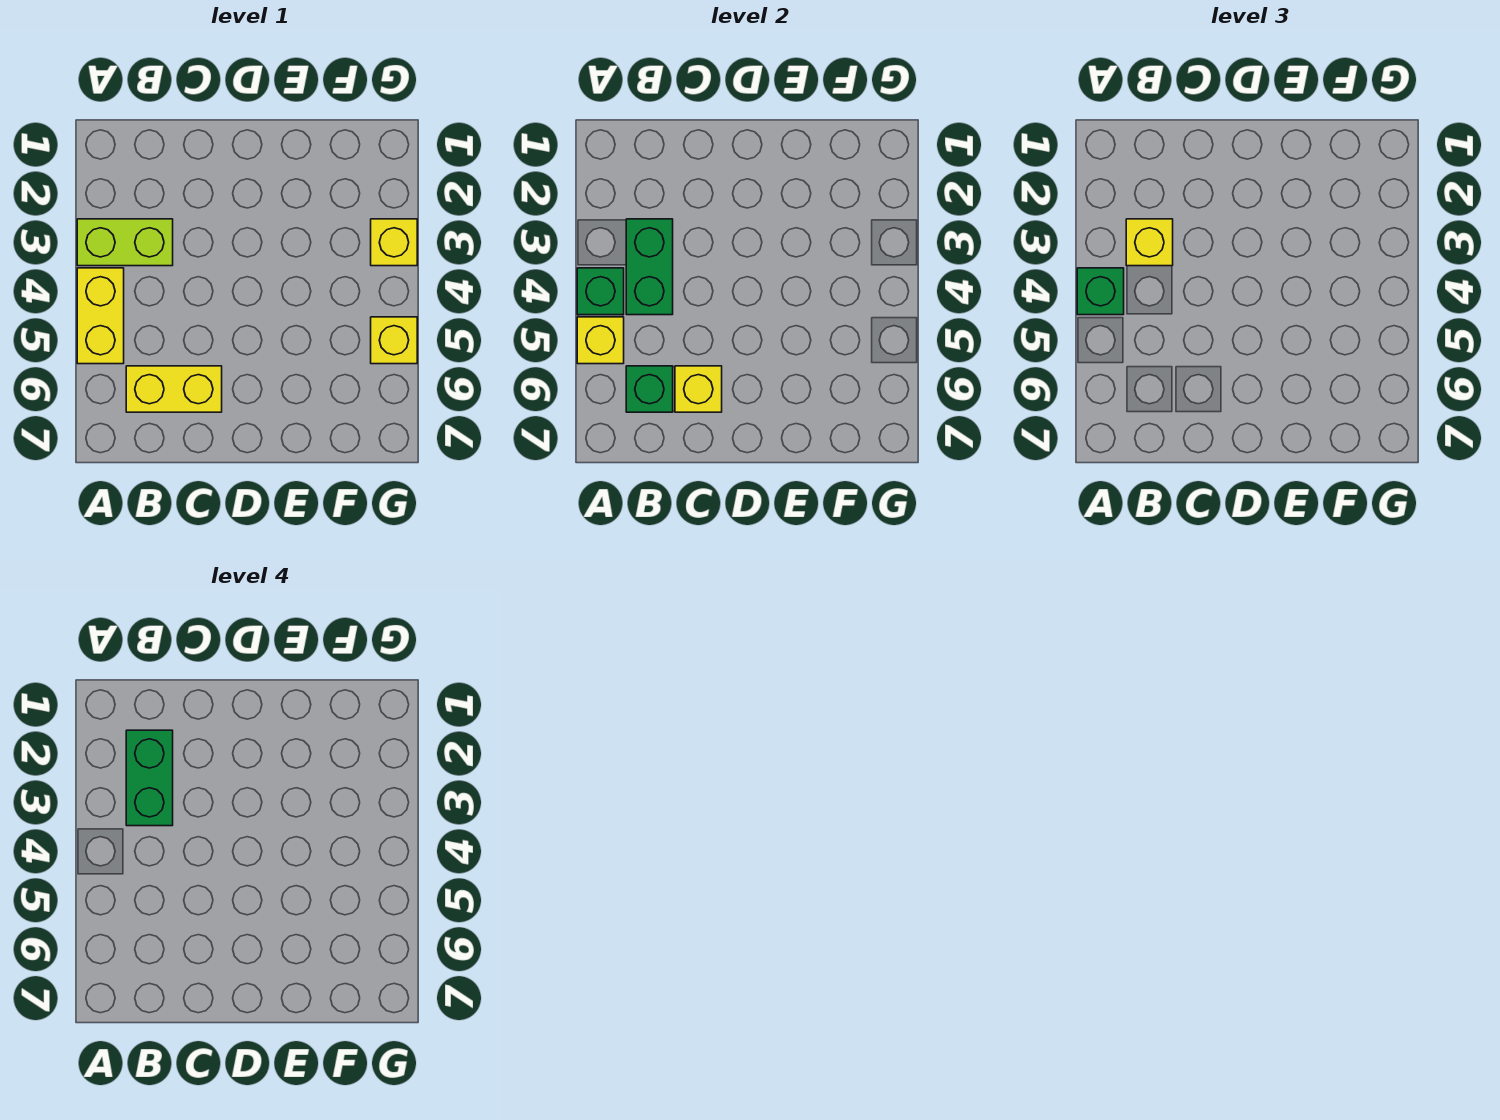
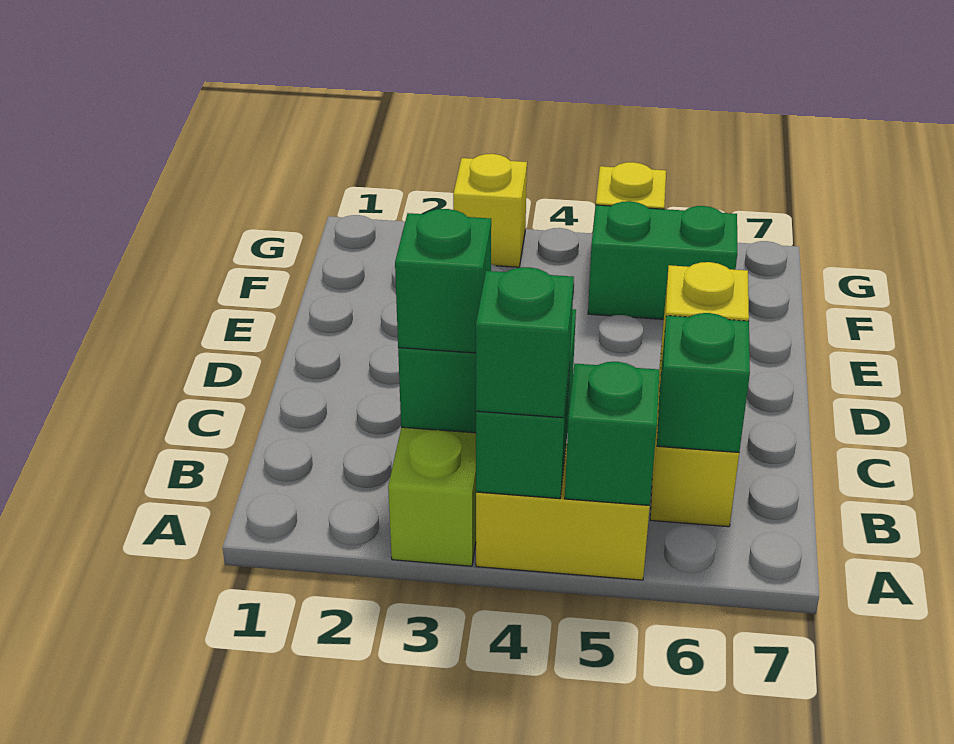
yellow 1x1 brick [577,317,624,364] -> green 1x1 brick [565,362,660,505]
green 1x2 brick [126,730,173,826] -> green 1x2 brick moved to [588,201,737,319]
yellow 1x1 brick [1126,219,1173,266] -> green 1x1 brick [395,209,491,353]

